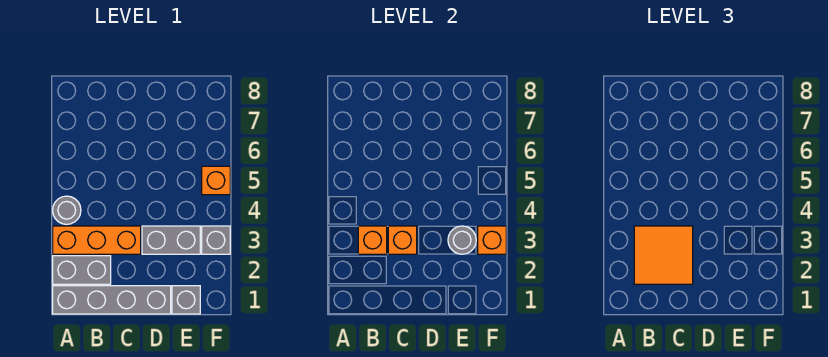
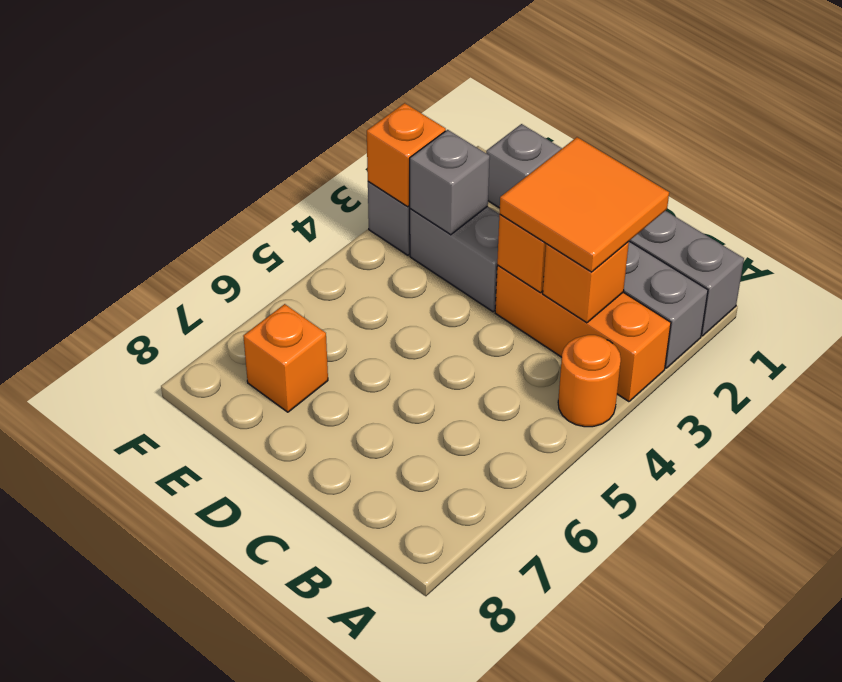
grey 1x1 round brick [53,196,81,224] -> orange 1x1 round brick [558,335,621,427]
grey 1x1 round brick [448,226,476,254] -> grey 1x1 brick [410,130,490,235]
orange 1x1 brick [202,166,230,195] -> orange 1x1 brick moved to [243,304,328,412]

